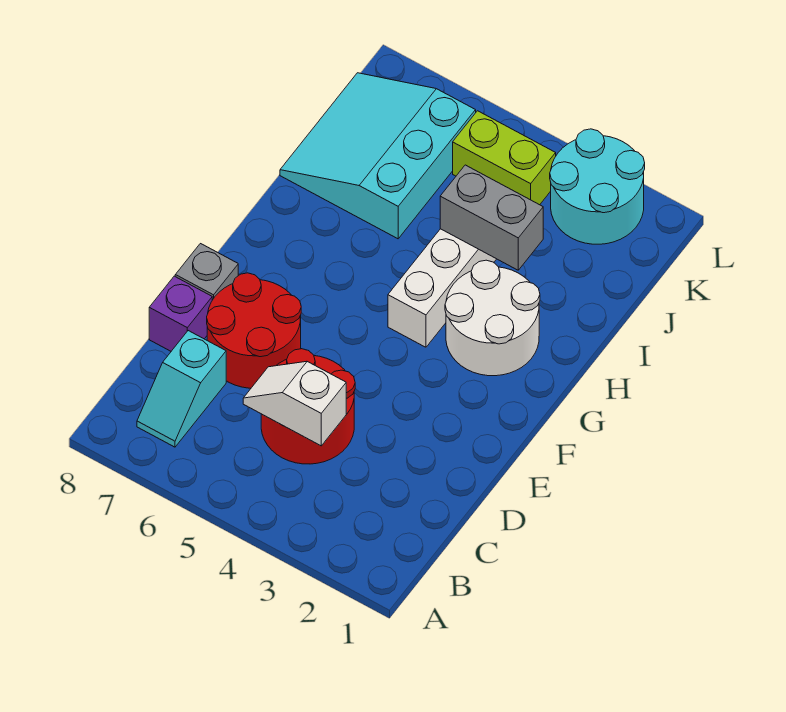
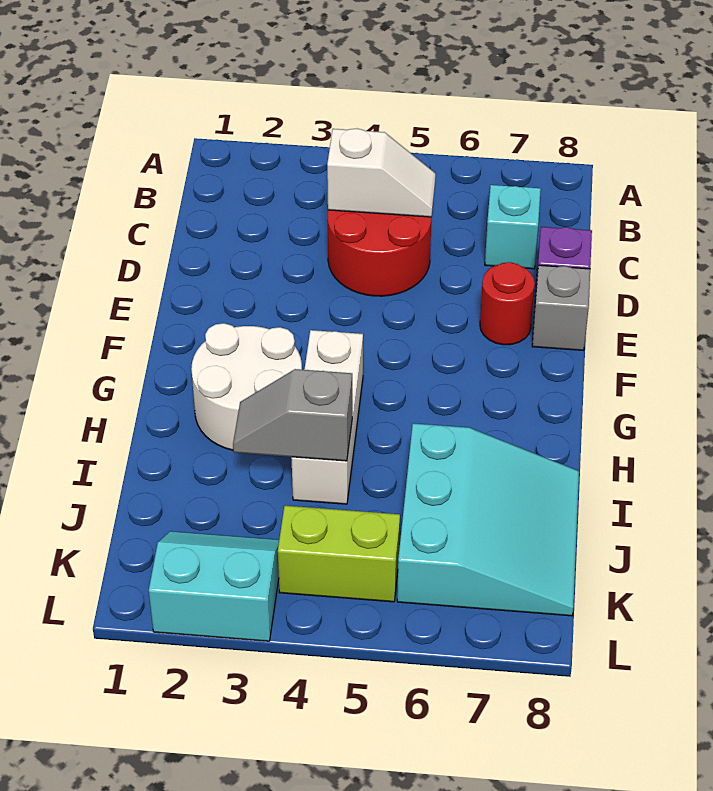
red 2x2 round brick [207,273,301,388] -> red 1x1 round brick [480,262,535,345]
grey 1x2 brick [440,165,543,270] -> grey 1x2 slope [233,369,352,461]
cyan 2x2 round brick [550,129,645,244] -> cyan 2x2 slope [149,531,279,641]

